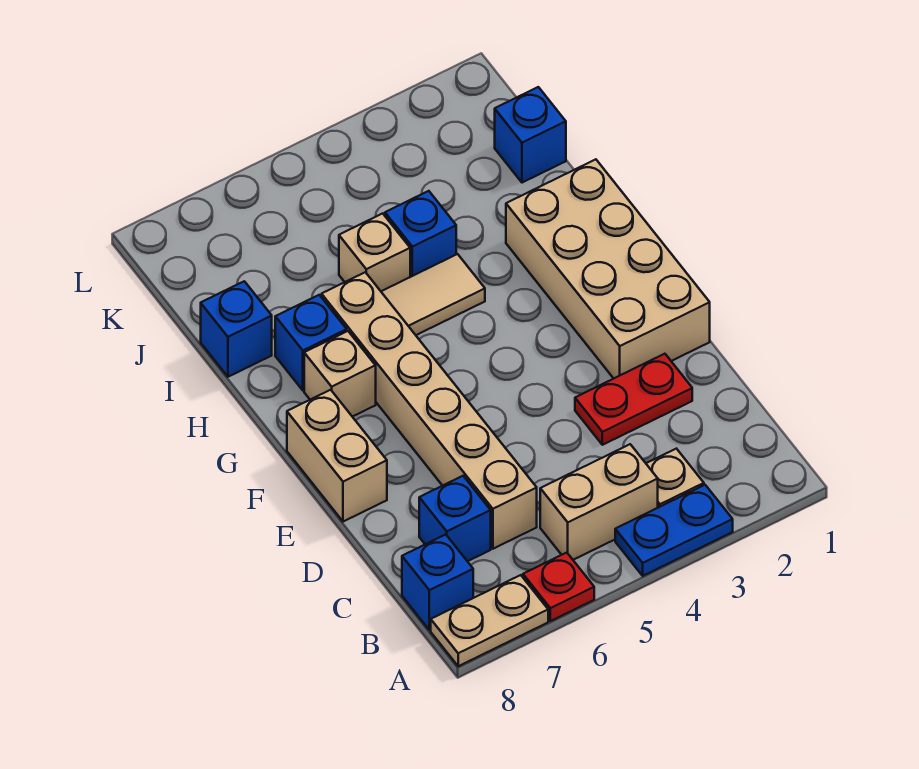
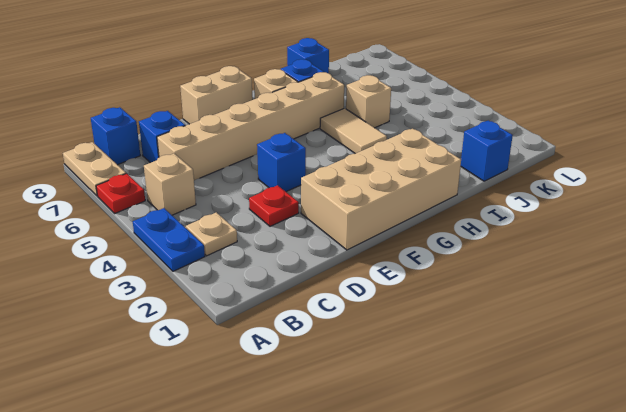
tan 1x2 brick [540,444,658,560] -> tan 1x1 brick [144,154,196,215]
red 1x2 plate [575,354,692,445] -> red 1x1 plate [249,185,299,226]
blue 1x1 brick [385,191,456,277] -> blue 1x1 brick moved to [257,133,306,192]

